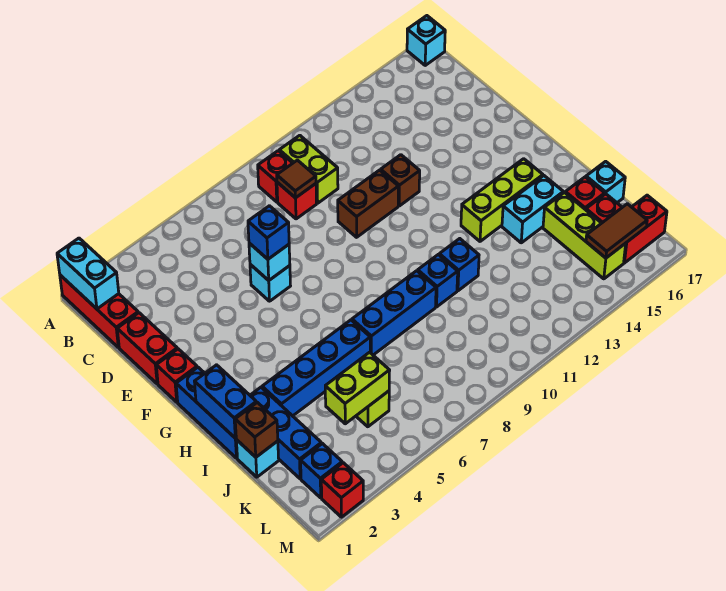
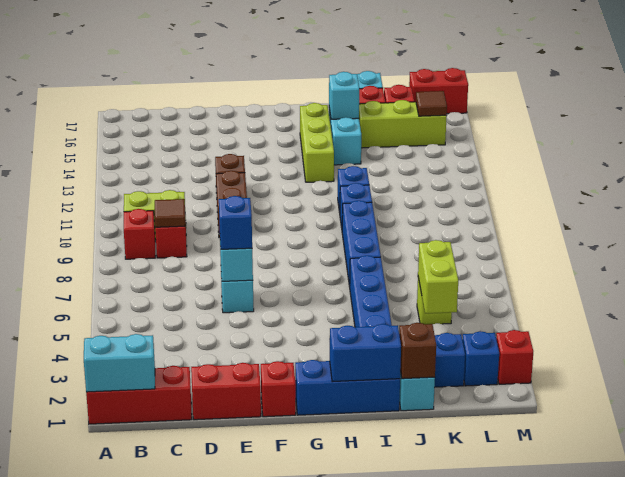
cyan 1x1 brick [407,16,445,65] -> cyan 1x1 brick moved to [329,72,359,119]
brown 1x2 tile [586,204,647,258] -> brown 1x1 tile [416,91,447,116]
red 1x2 brick [624,195,667,263] -> red 1x2 brick turned to [409,68,468,114]

